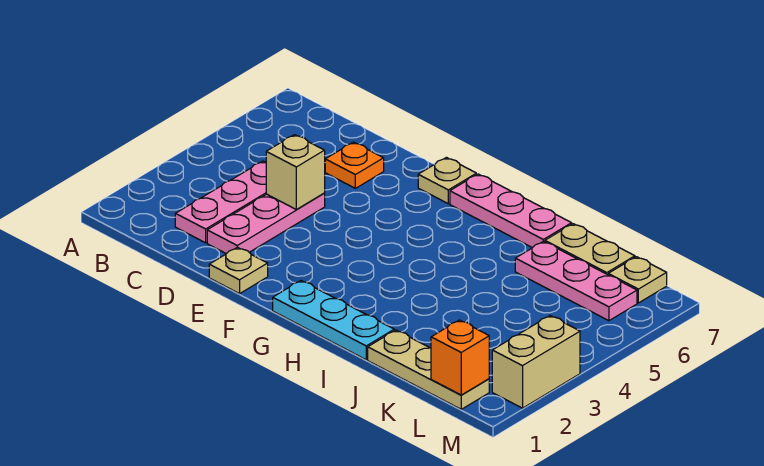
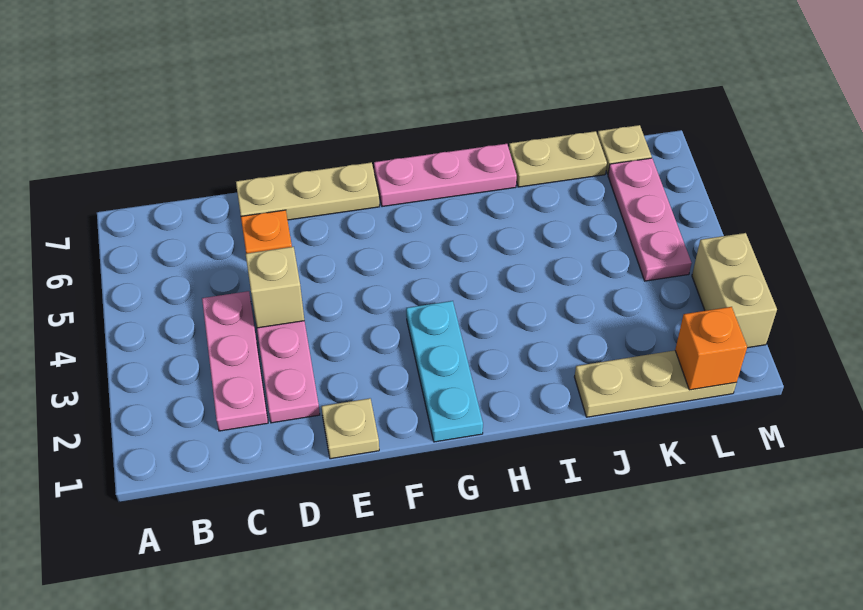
tan 1x1 plate [418,157,476,204] -> tan 1x3 plate [236,162,380,220]
cyan 1x3 plate [273,281,394,360] -> cyan 1x3 plate turned to [406,301,483,442]
pink 1x3 plate [515,241,637,321] -> pink 1x3 plate turned to [608,158,692,281]

